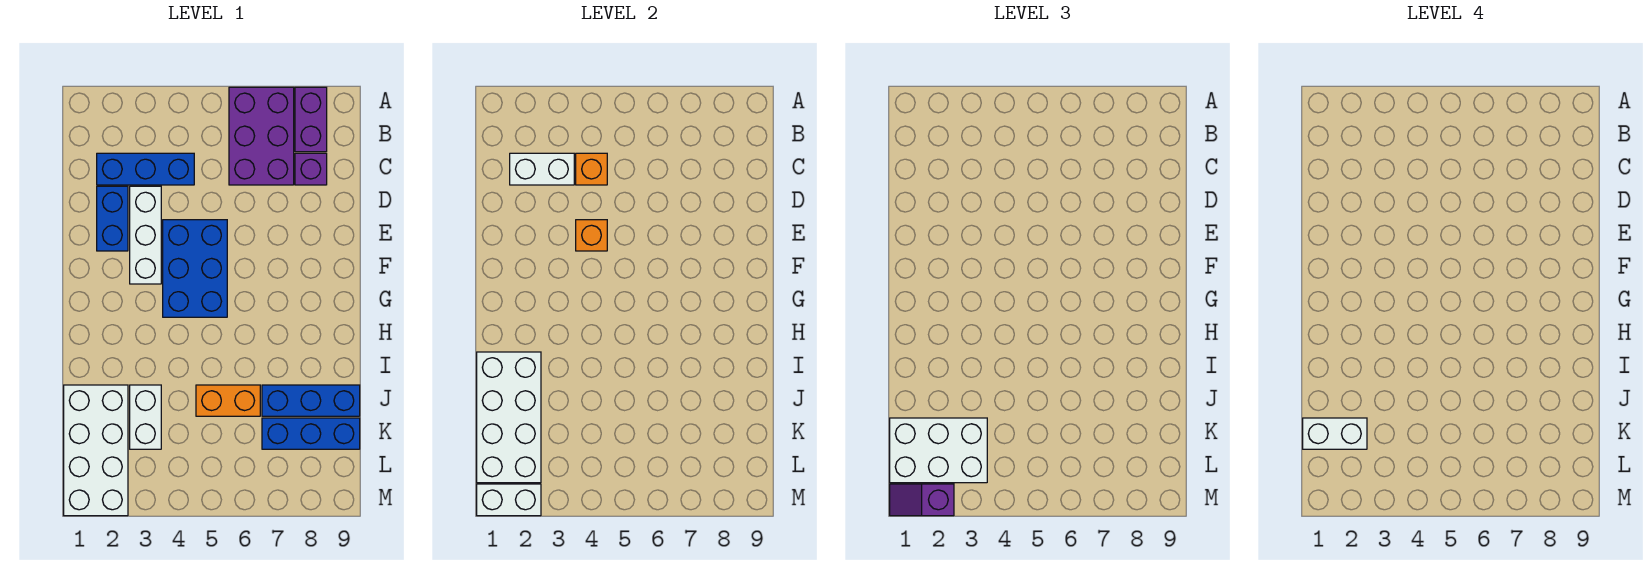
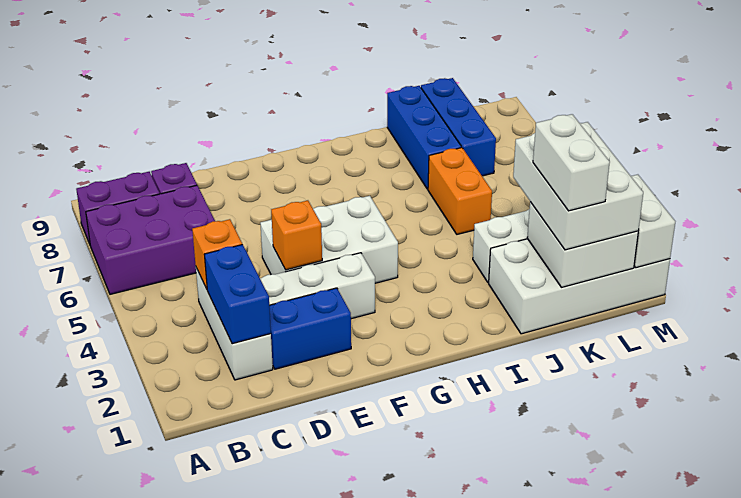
blue 1x3 brick [97,153,194,185] -> white 1x3 brick [196,268,273,380]
white 1x2 brick [510,153,574,185] -> blue 1x2 brick [204,245,271,344]
blue 2x3 brick [163,220,227,317] -> white 2x3 brick [260,196,398,283]
white 2x4 brick [477,352,541,483] -> white 2x2 brick [527,202,638,287]
purple 1x2 slope [890,484,954,516] -> none

